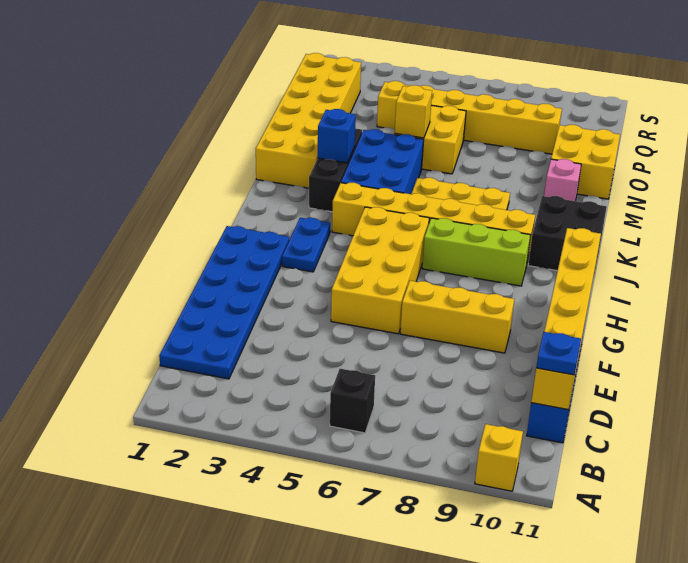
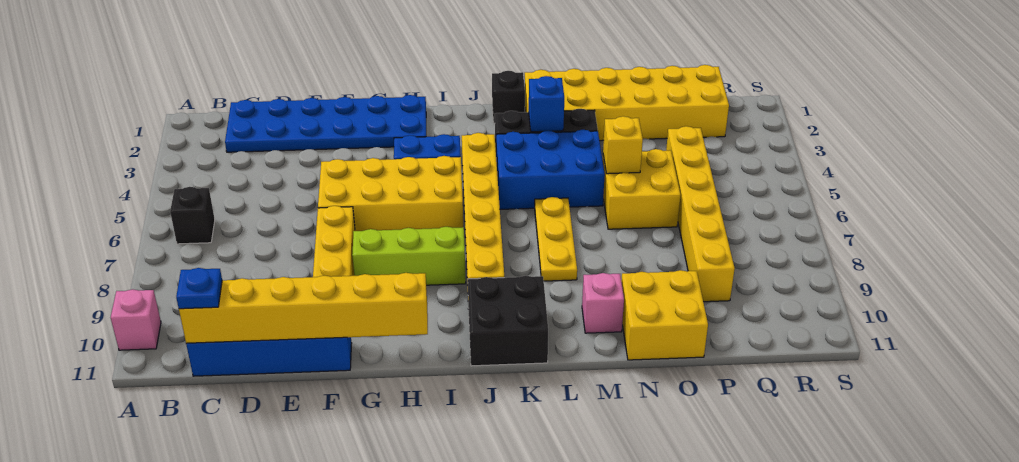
yellow 1x1 brick [475,424,523,491] -> pink 1x1 brick [111,289,161,350]
lime 1x3 brick [422,218,530,286] -> lime 1x3 brick turned to [352,227,466,285]
none -> black 1x1 brick [492,71,525,123]

